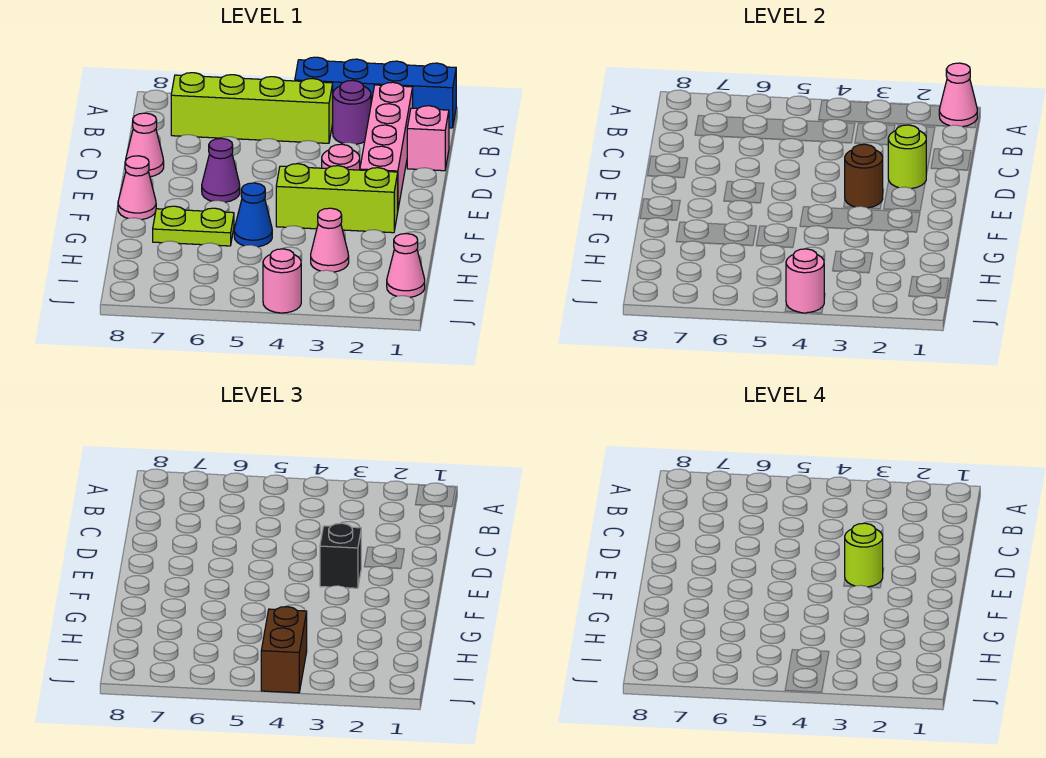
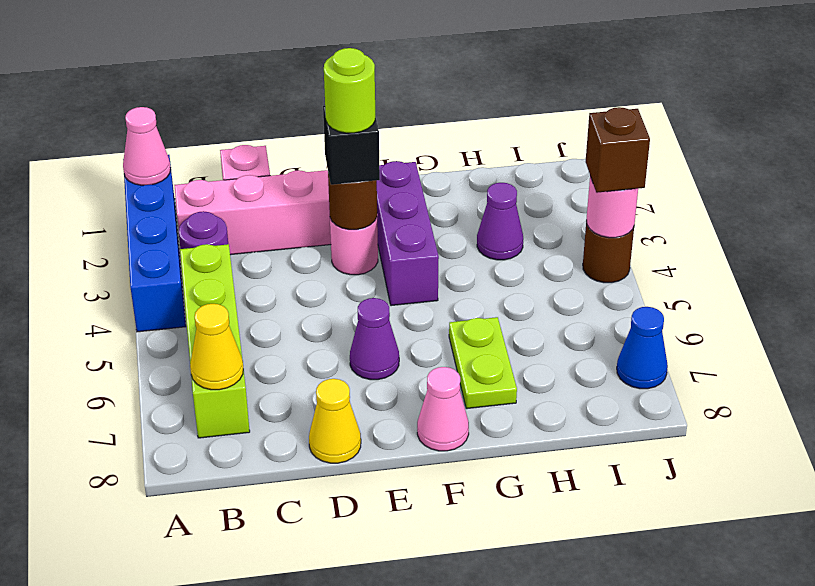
none -> yellow 1x1 cone [190,304,243,390]
lime 1x1 round brick [888,125,926,189] -> none
pink 1x1 cone [126,113,164,177] -> yellow 1x1 cone [309,379,361,463]
lime 1x3 brick [276,164,398,233] -> purple 1x3 brick [377,161,439,306]
blue 1x1 cone [234,183,272,247] -> blue 1x1 cone moved to [617,307,668,389]
pink 1x1 cone [311,208,349,272] -> purple 1x1 cone [477,183,523,260]
pink 1x1 cone [387,234,425,297] -> none
brown 1x2 brick [261,607,307,693] -> brown 1x1 brick [586,107,650,193]
pink 1x1 round brick [263,249,301,313] -> brown 1x1 round brick [583,221,634,283]

